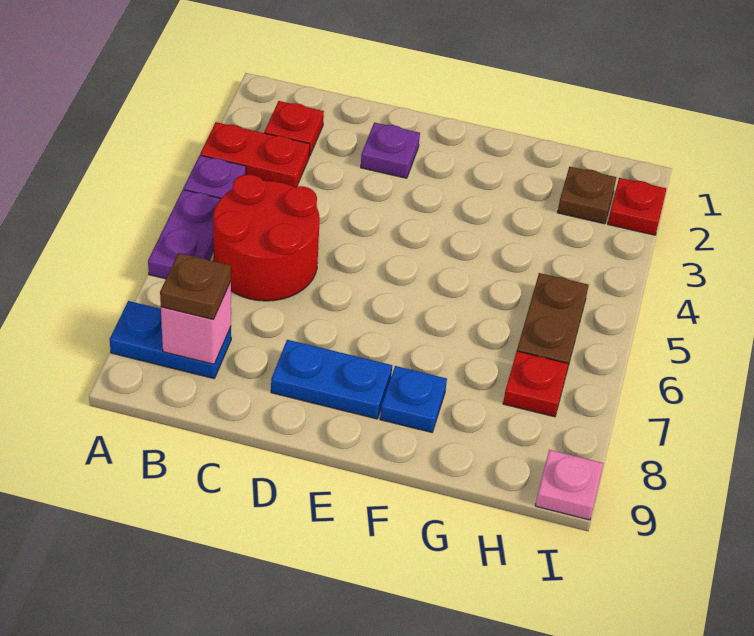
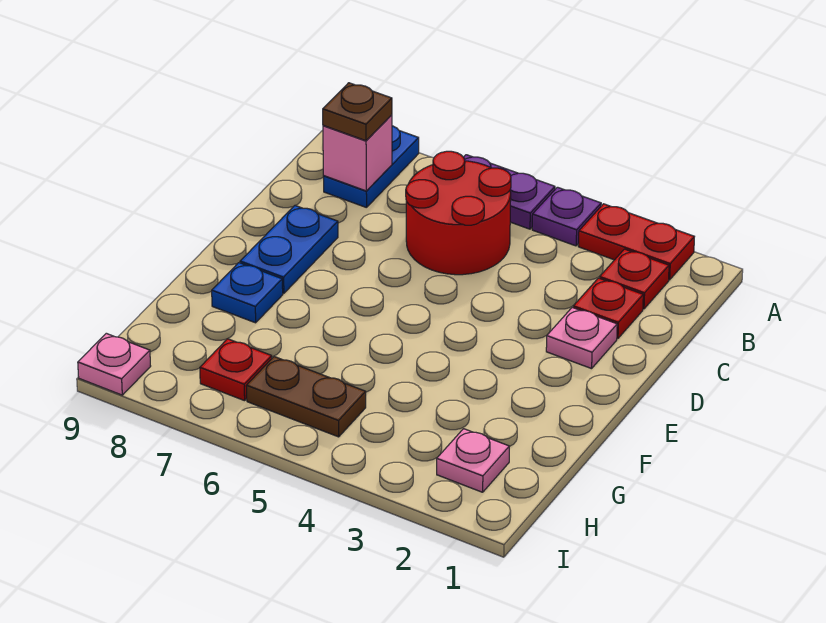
red 1x2 plate [200,122,310,187] -> red 1x2 plate turned to [578,204,694,280]
purple 1x1 plate [361,122,420,178] -> pink 1x1 plate [546,307,617,369]
brown 1x1 plate [557,167,617,224] -> pink 1x1 plate [437,429,509,492]
red 1x1 plate [608,178,666,235] -> red 1x1 plate moved to [573,278,643,339]

